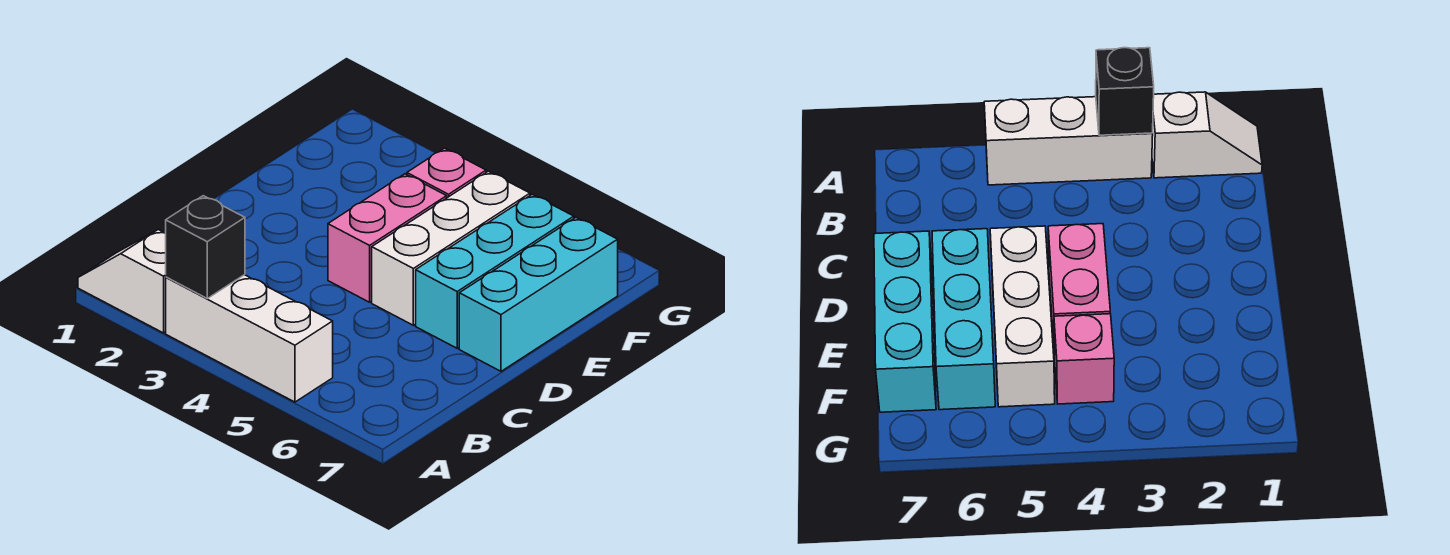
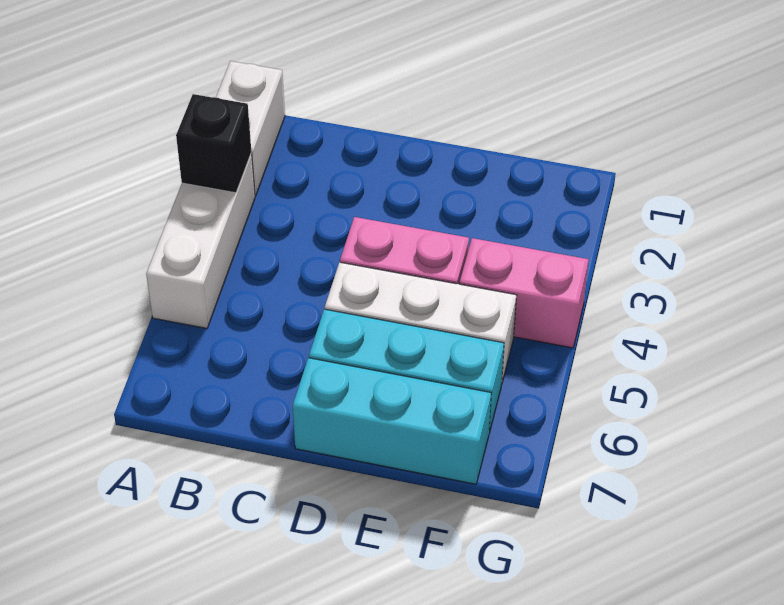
white 1x2 slope [78,230,166,333] -> white 1x2 brick [216,61,285,196]
pink 1x1 brick [407,148,486,198] -> pink 1x2 brick [459,238,589,348]

